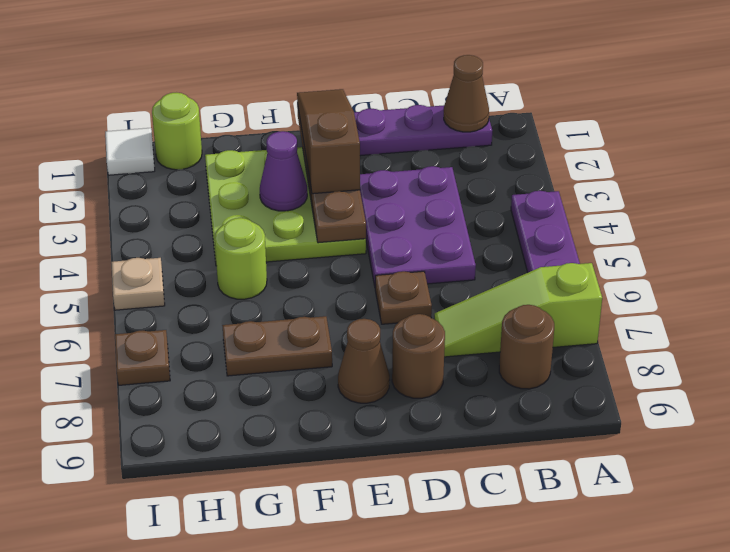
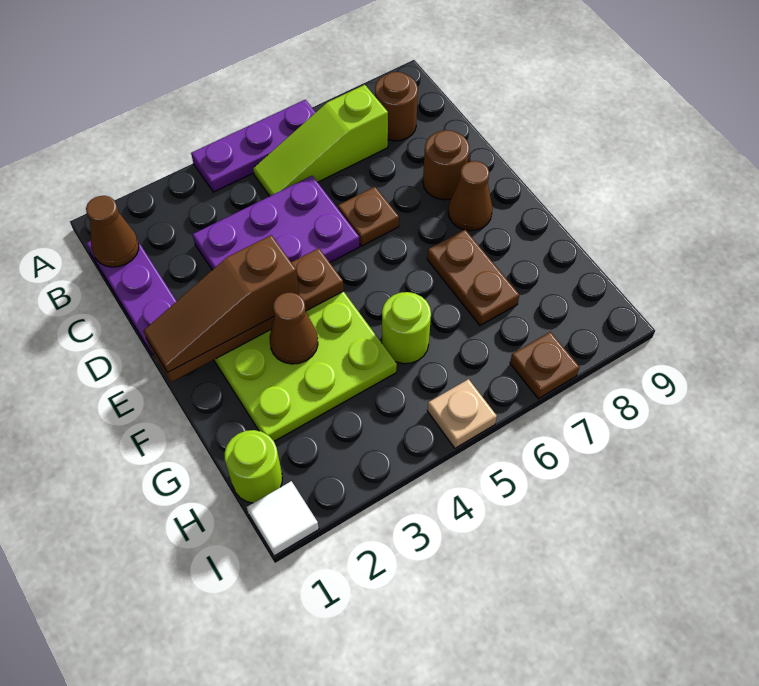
lime 1x3 slope [434,263,602,357] -> lime 1x3 slope turned to [253,85,388,196]
purple 1x1 cone [260,131,307,211] -> brown 1x1 cone [270,293,318,364]

